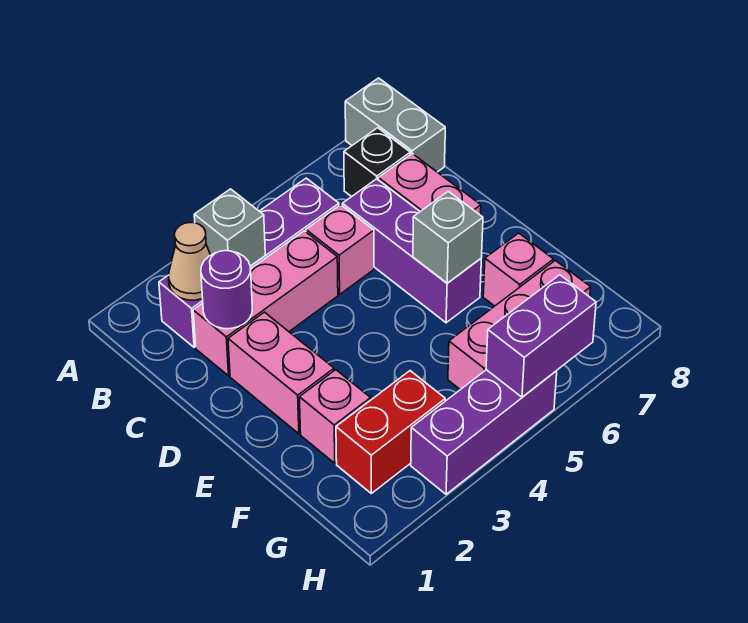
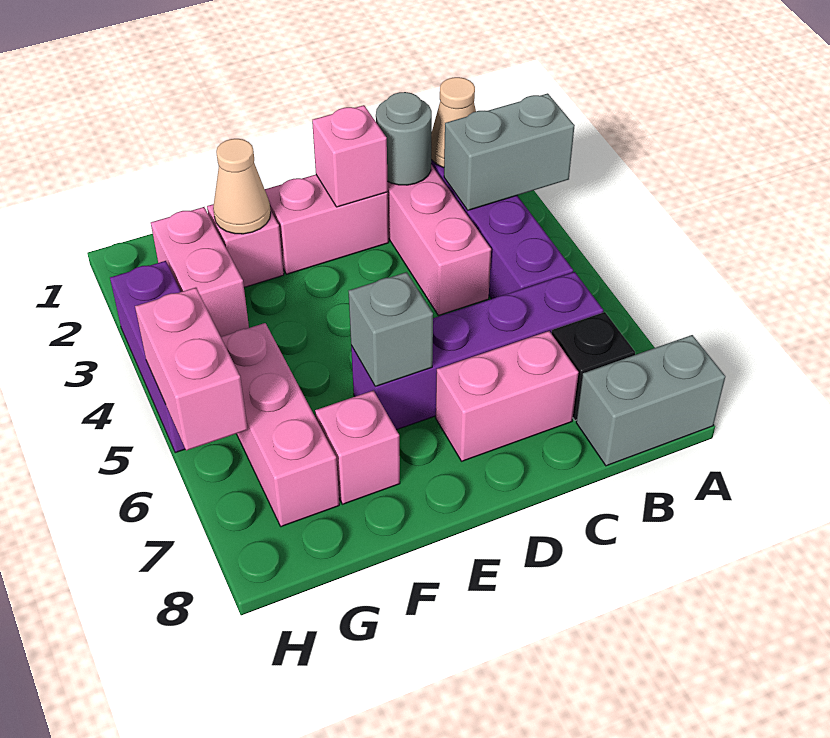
grey 1x1 brick [194,189,265,266] -> grey 1x2 brick [444,93,575,210]
purple 1x1 round brick [201,251,252,329] -> grey 1x1 round brick [376,92,432,185]
pink 1x1 brick [306,205,374,294] -> pink 1x1 brick moved to [312,105,388,207]
purple 1x3 brick [342,179,481,323] -> purple 1x4 brick [351,272,603,430]
none -> tan 1x1 cone [213,139,271,234]
red 1x2 brick [336,371,445,493] -> pink 1x2 brick [151,207,249,337]
purple 1x2 brick [486,275,596,397] -> pink 1x2 brick [135,288,248,451]

